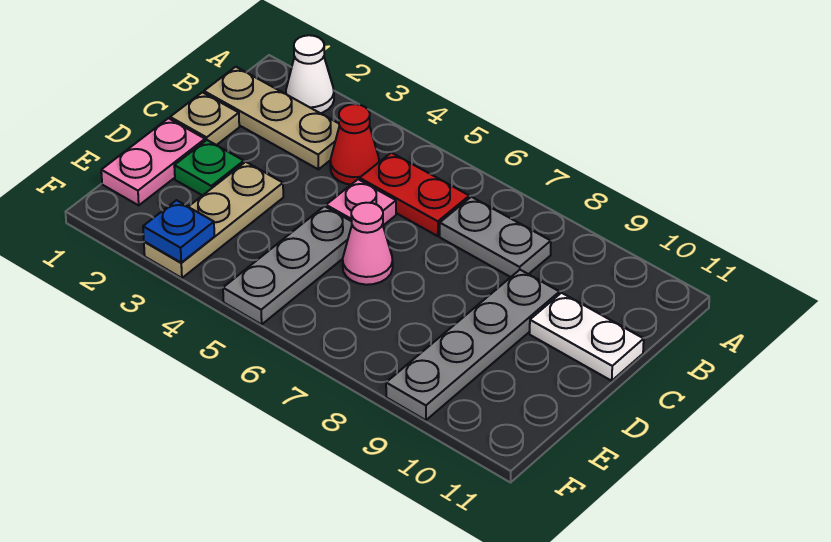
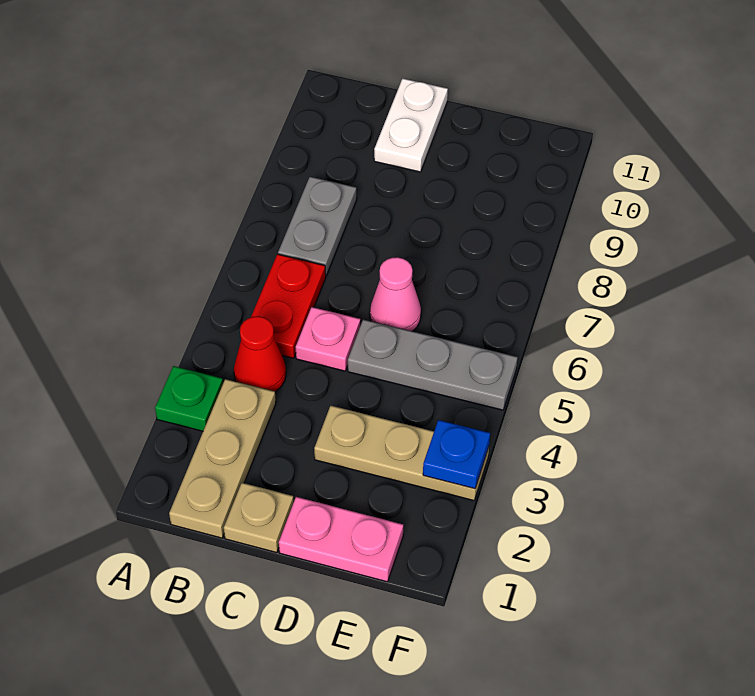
white 1x1 cone [286,35,334,113] -> none
grey 1x4 plate [386,270,559,420] -> none
green 1x1 plate [174,140,244,196] -> green 1x1 plate moved to [155,366,223,431]

